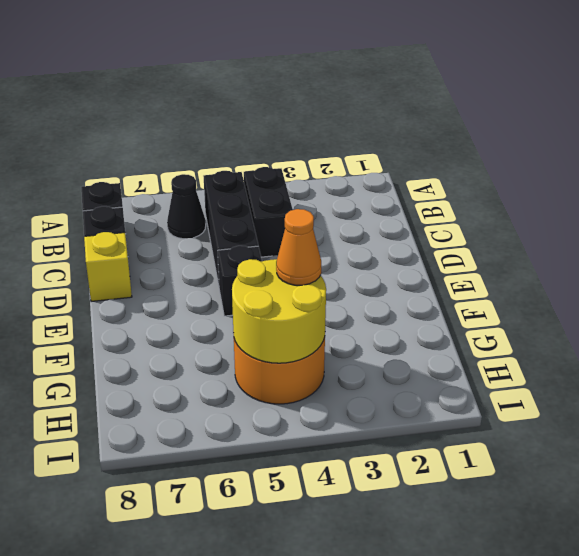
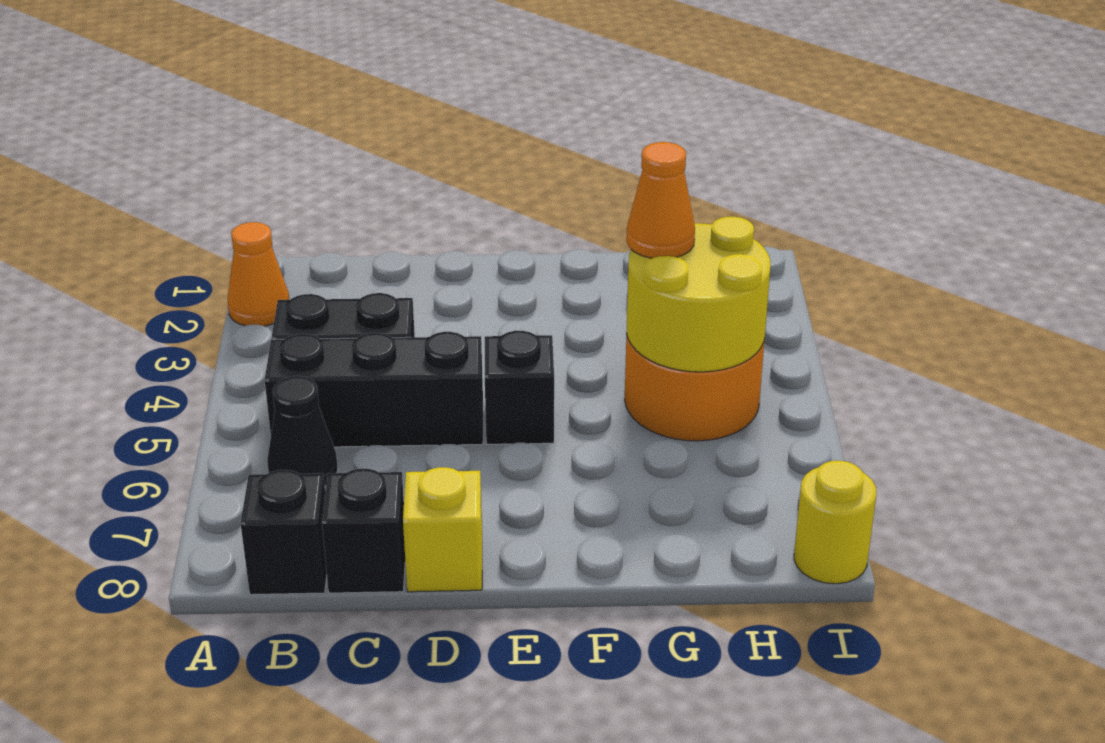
none -> orange 1x1 cone [228,222,289,326]
none -> yellow 1x1 round brick [794,461,876,584]

